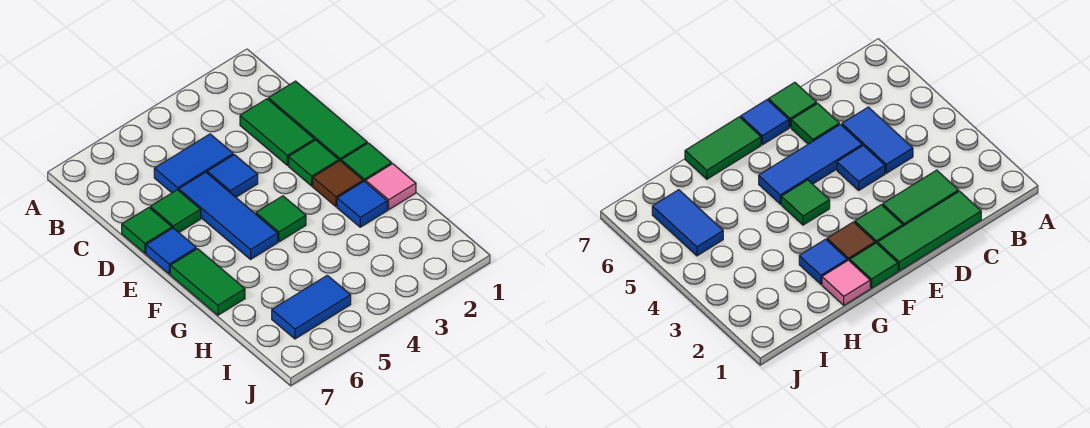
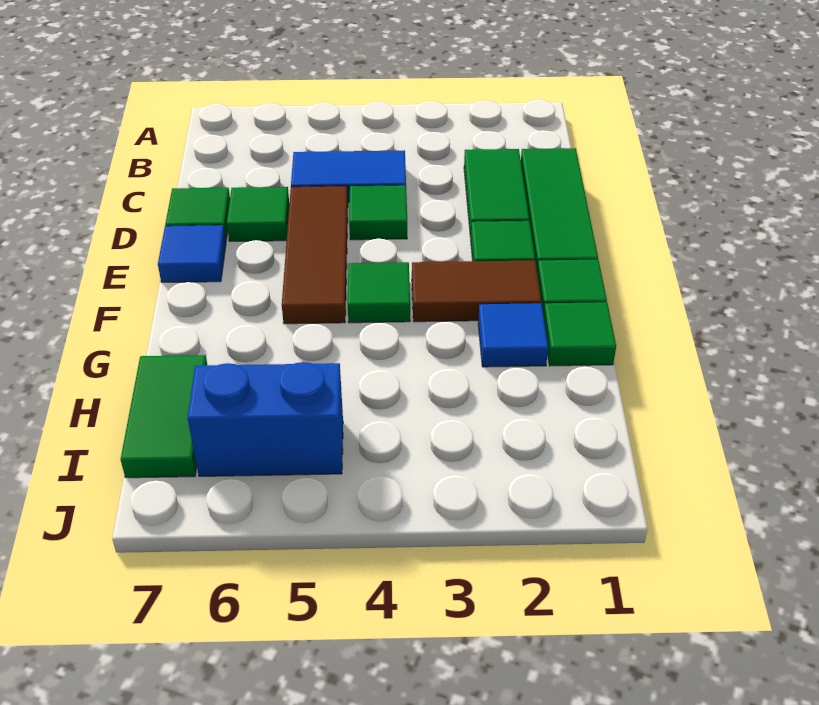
blue 1x1 tile [207,155,258,197] -> green 1x1 tile [349,185,407,240]
blue 1x3 tile [179,172,278,259] -> brown 1x3 tile [282,186,348,324]
brown 1x1 tile [313,161,363,207] -> brown 1x2 tile [412,260,541,322]
green 1x2 tile [170,249,245,315] -> green 1x2 tile moved to [121,355,207,478]
pink 1x1 tile [366,164,416,210] -> green 1x1 tile [544,302,616,366]
blue 1x2 tile [272,275,351,339] -> blue 1x2 brick [188,362,343,476]

